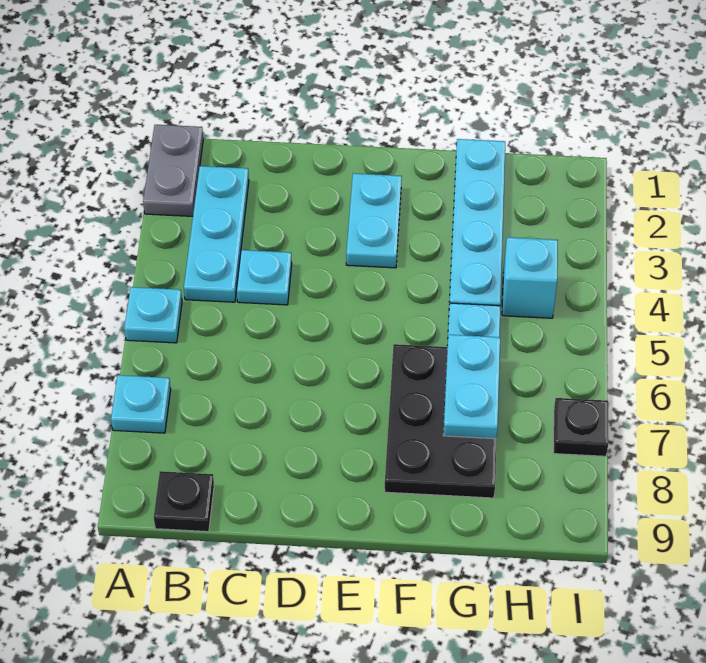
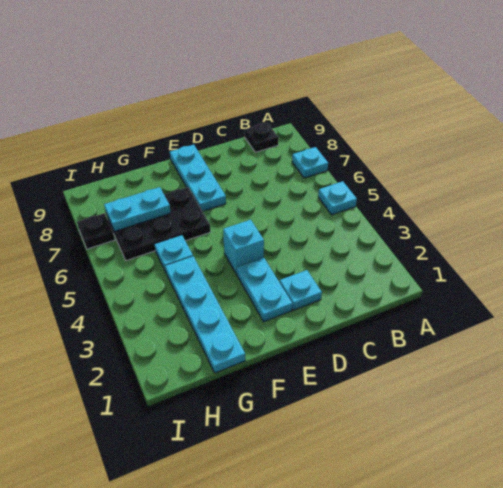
grey 1x2 plate [143,125,203,216] -> none
cyan 1x3 plate [184,166,249,302] -> cyan 1x3 plate moved to [170,145,226,211]
cyan 1x1 plate [237,250,292,305] -> cyan 1x1 plate moved to [280,270,322,310]
black 2x3 plate [385,344,497,498] -> black 2x3 plate turned to [106,187,211,261]
cyan 1x2 plate [443,335,500,439] -> cyan 1x2 plate turned to [104,187,171,231]
cyan 1x1 brick [502,237,558,318] -> cyan 1x1 brick moved to [223,220,264,274]

